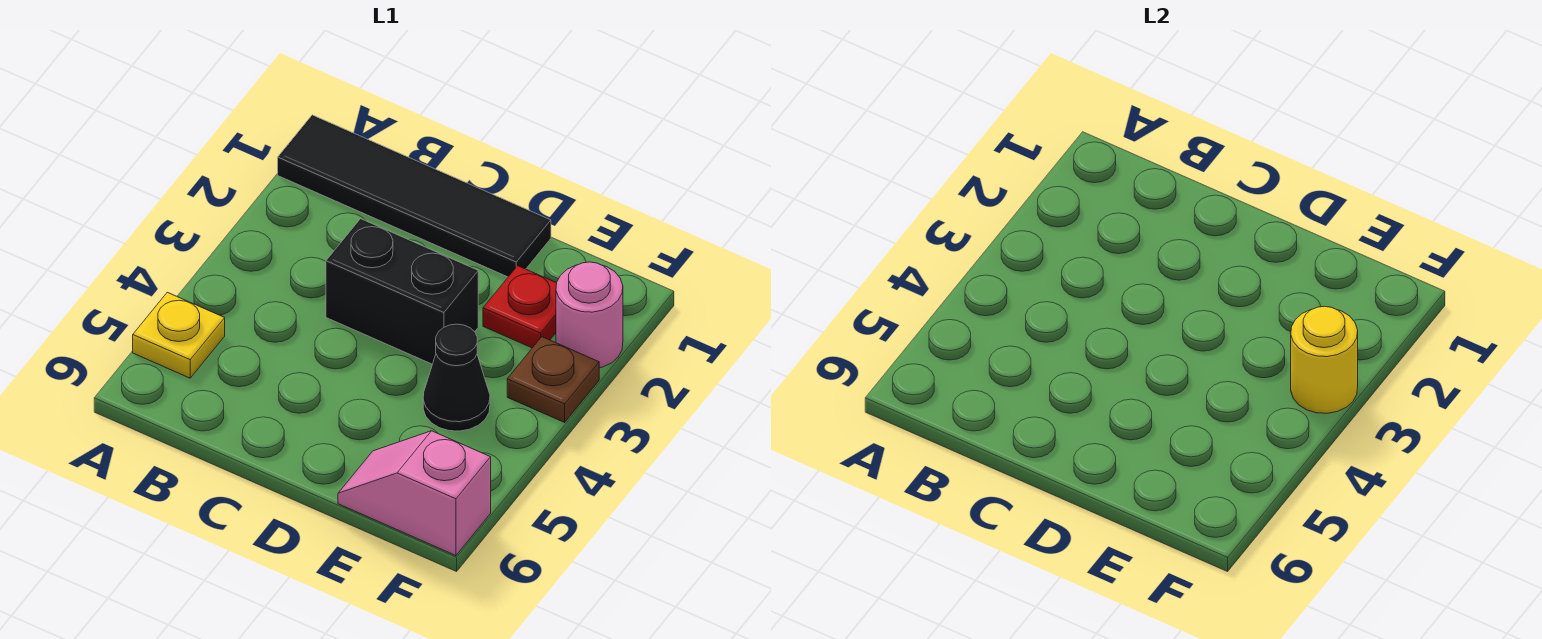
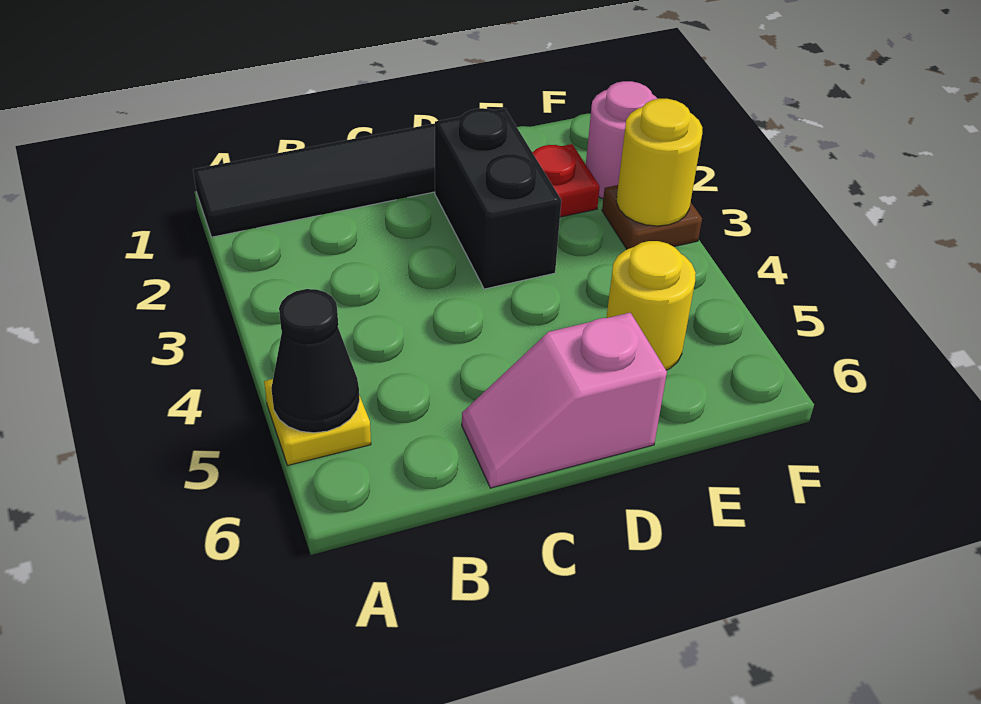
black 1x2 brick [326,219,478,364] -> black 1x2 brick turned to [435,108,561,289]
black 1x1 cone [423,324,490,431] -> black 1x1 cone moved to [271,289,360,433]
none -> yellow 1x1 round brick [606,241,696,370]
pink 1x2 slope [338,431,491,556] -> pink 1x2 slope moved to [462,313,667,488]

